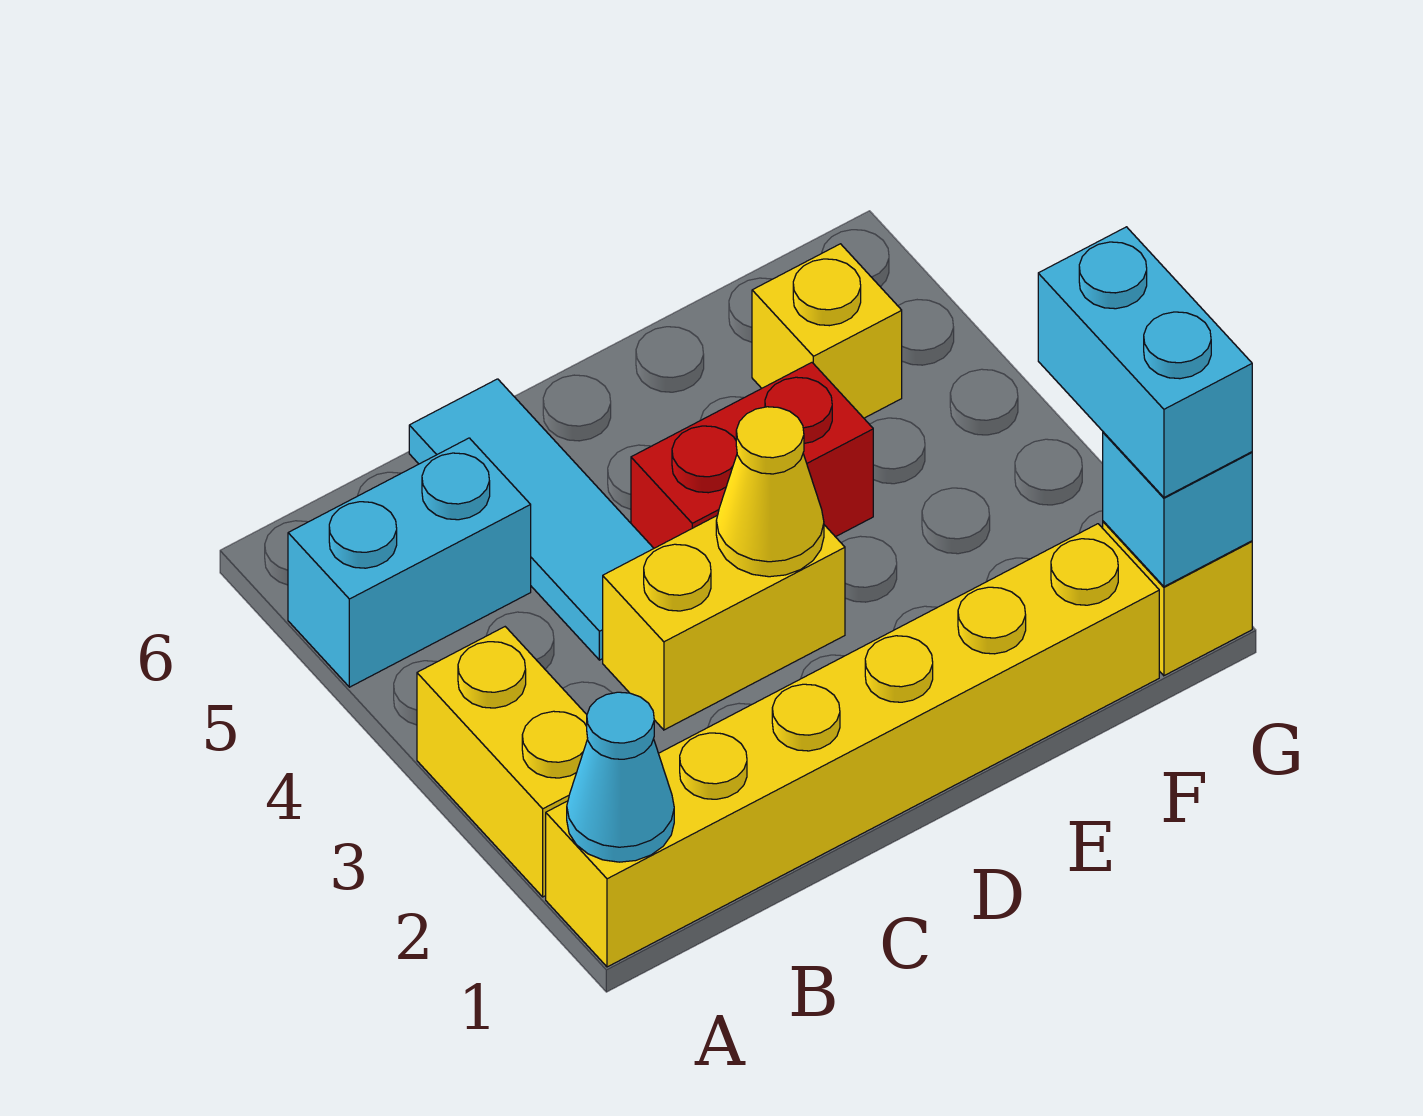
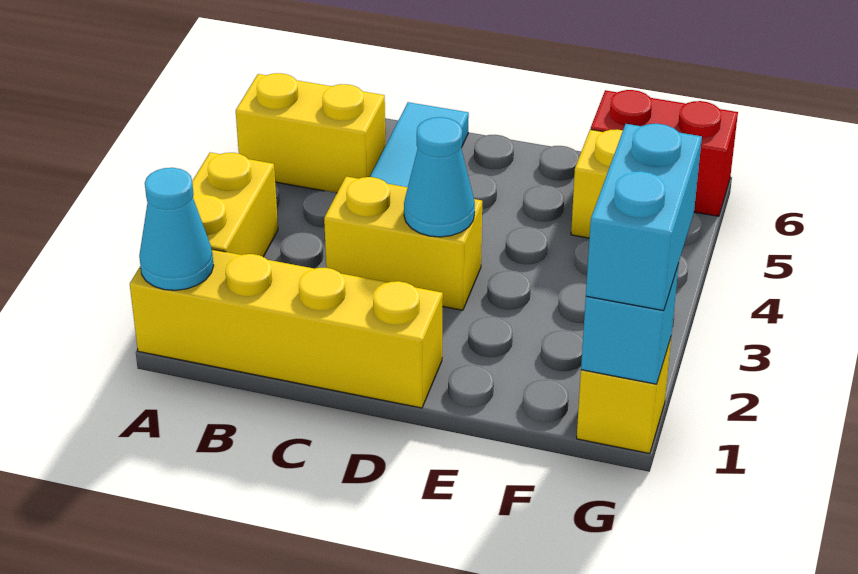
yellow 1x6 brick [546,524,1159,967] -> yellow 1x4 brick [130,249,443,408]
cyan 1x2 brick [288,438,531,687] -> yellow 1x2 brick [236,73,386,193]
yellow 1x1 cone [716,407,824,577] -> cyan 1x1 cone [404,117,475,237]
red 1x2 brick [631,363,873,548] -> red 1x2 brick moved to [591,90,738,216]

